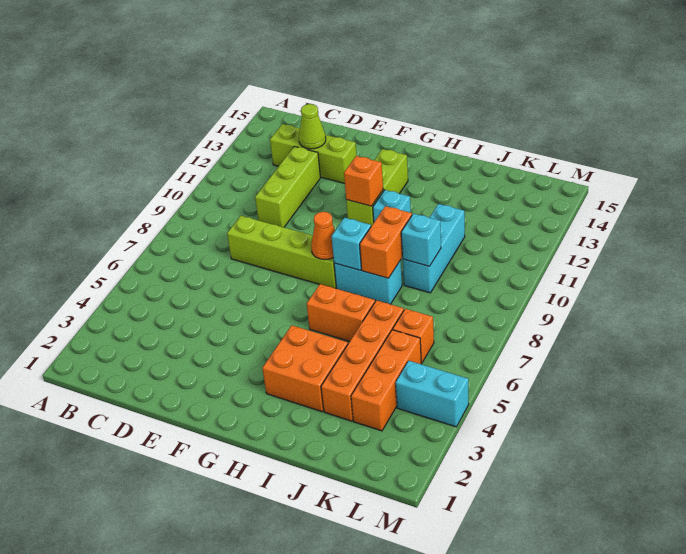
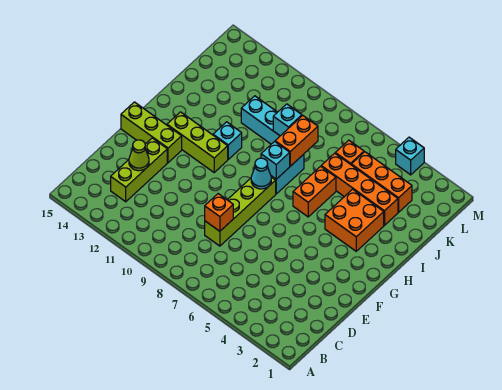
lime 1x3 brick [255,146,320,227] -> lime 1x3 brick moved to [121,102,182,163]
orange 1x1 cone [311,212,335,260] -> cyan 1x1 cone [251,158,271,189]
orange 1x1 brick [344,156,383,206] -> orange 1x1 brick moved to [205,194,233,231]
orange 1x2 brick [360,206,412,278] -> orange 1x2 brick turned to [275,116,318,166]
cyan 1x2 brick [396,361,469,427] -> cyan 1x1 brick [396,137,424,175]

